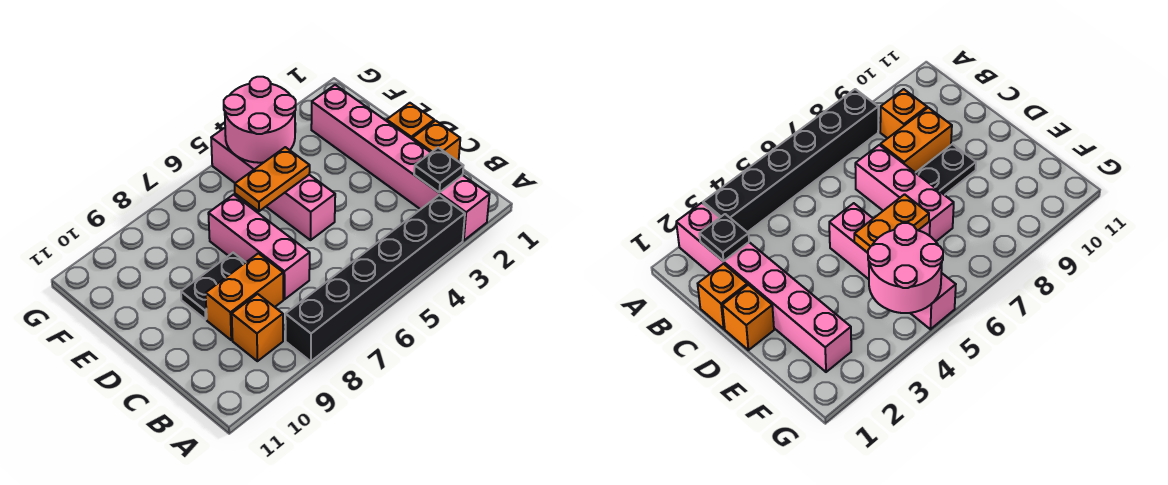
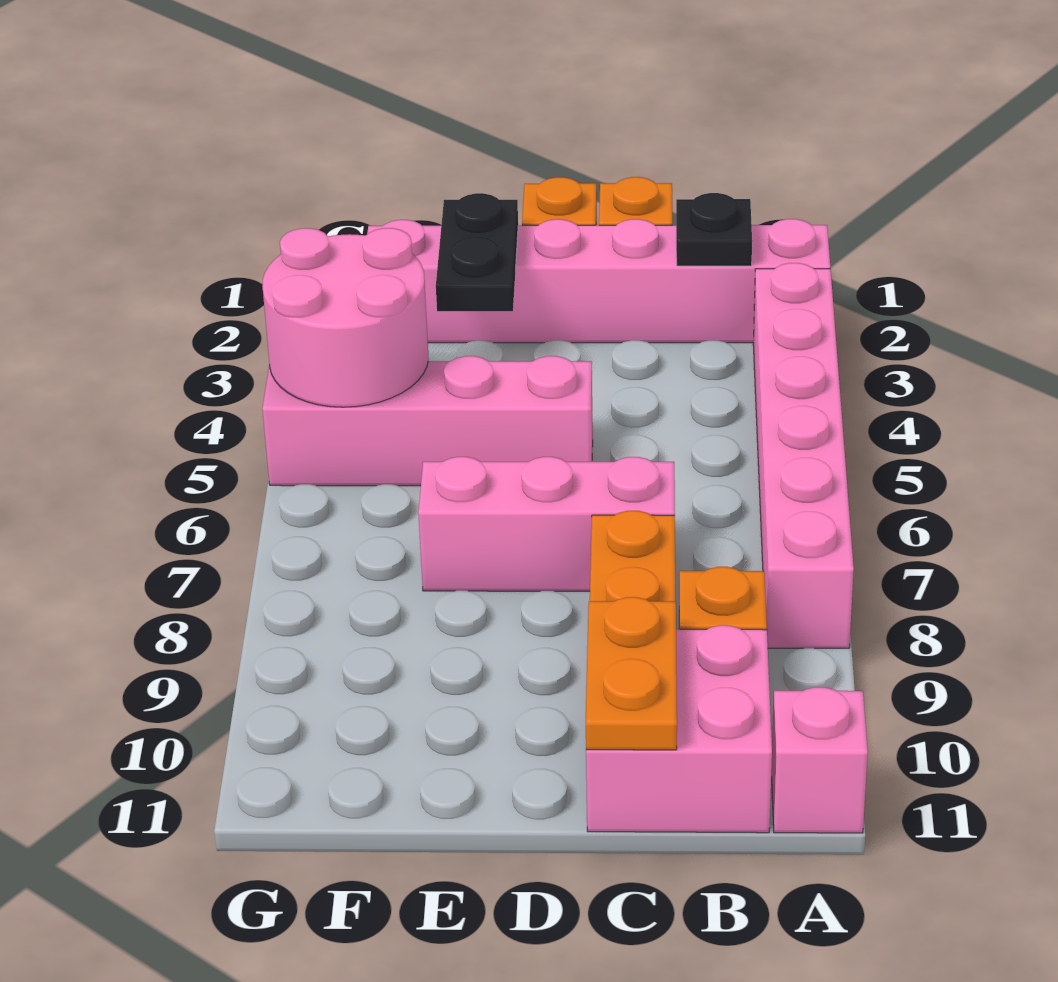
black 1x6 brick [285,195,465,361] -> pink 1x6 brick [753,263,854,648]
none -> pink 1x1 brick [771,687,868,833]
none -> pink 2x2 brick [586,625,772,833]
black 1x2 plate [181,253,246,319] -> black 1x2 plate moved to [436,193,518,311]
orange 1x2 plate [235,147,310,211] -> orange 1x2 plate moved to [586,597,677,750]

